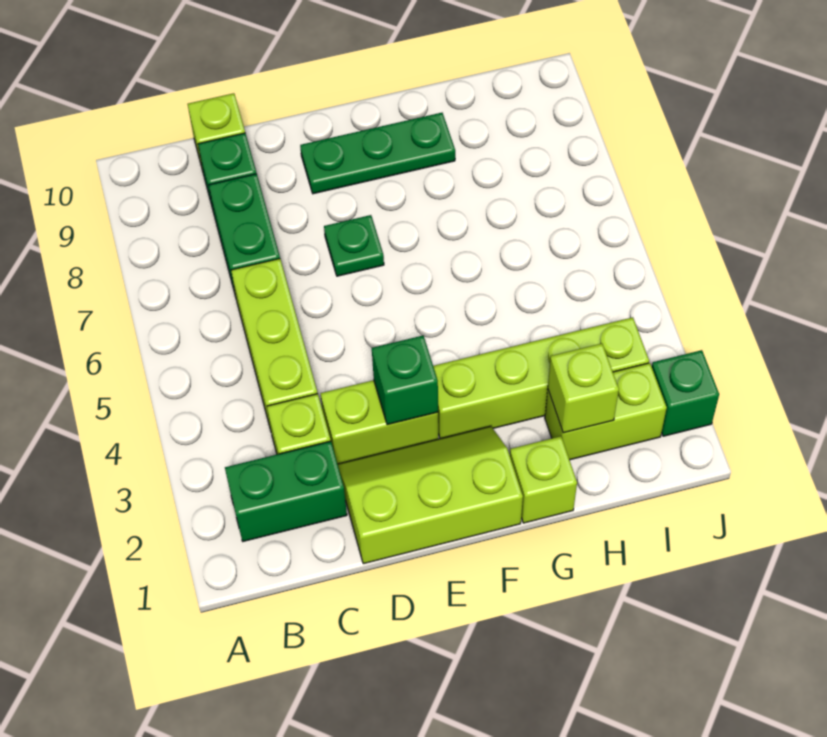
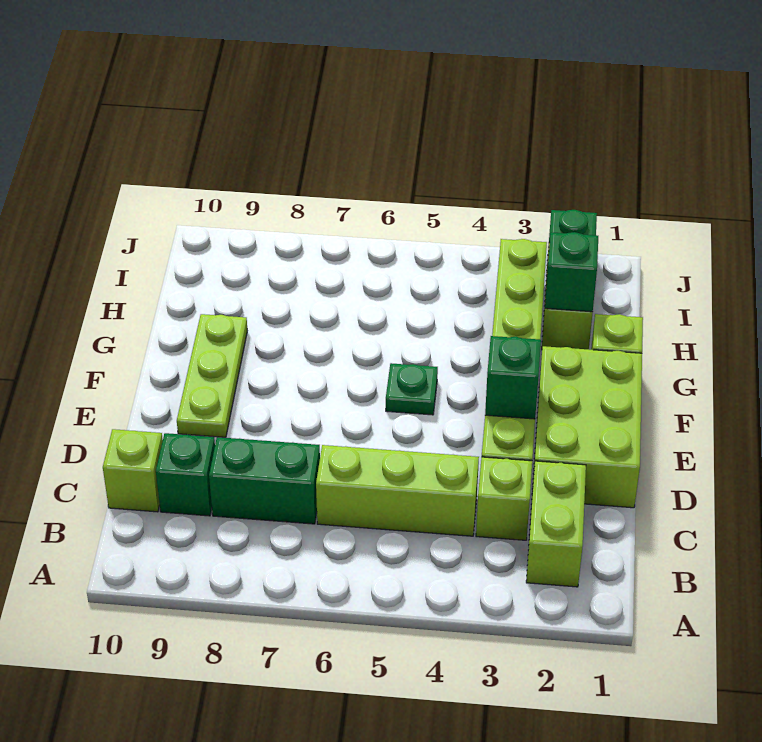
green 1x2 brick [225,441,347,541] -> lime 1x2 brick [526,461,586,587]
lime 2x3 slope [338,426,523,564] -> lime 2x3 brick [532,346,642,508]
green 1x1 plate [324,215,384,276] -> green 1x1 plate moved to [386,363,438,415]
green 1x3 plate [300,113,455,194] -> lime 1x3 plate [177,314,247,437]
lime 1x1 brick [548,343,619,433] -> green 1x1 brick [545,232,598,312]

